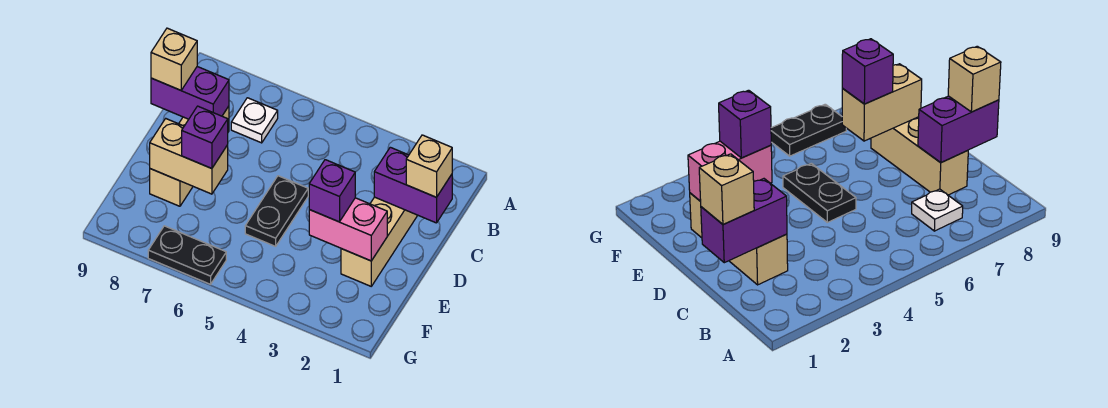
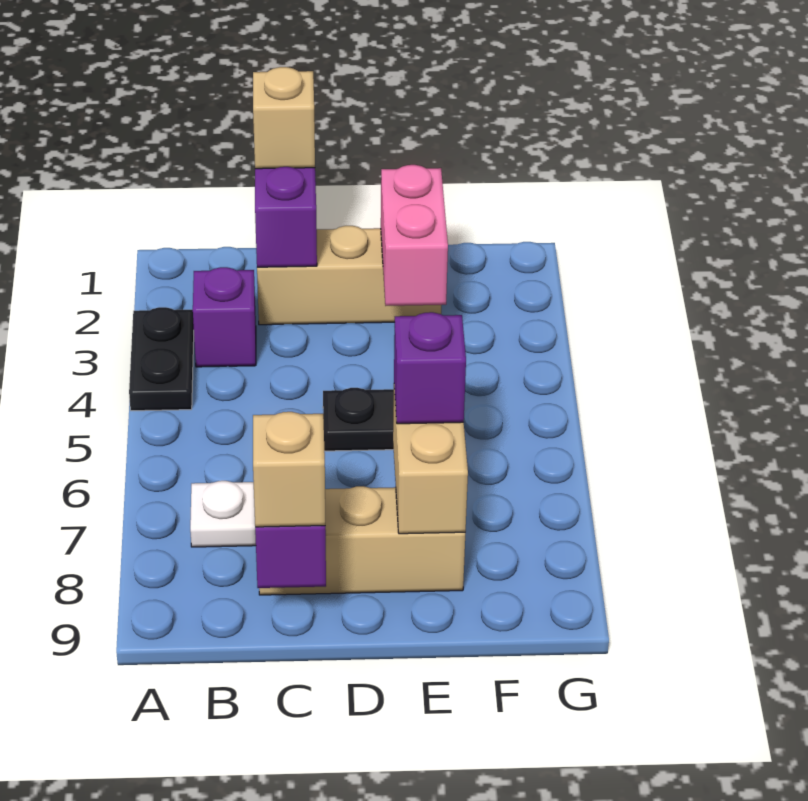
purple 1x1 brick [309,160,355,222] -> purple 1x1 brick moved to [193,267,256,367]
black 1x2 plate [148,226,226,284] -> black 1x2 plate moved to [129,307,194,411]

